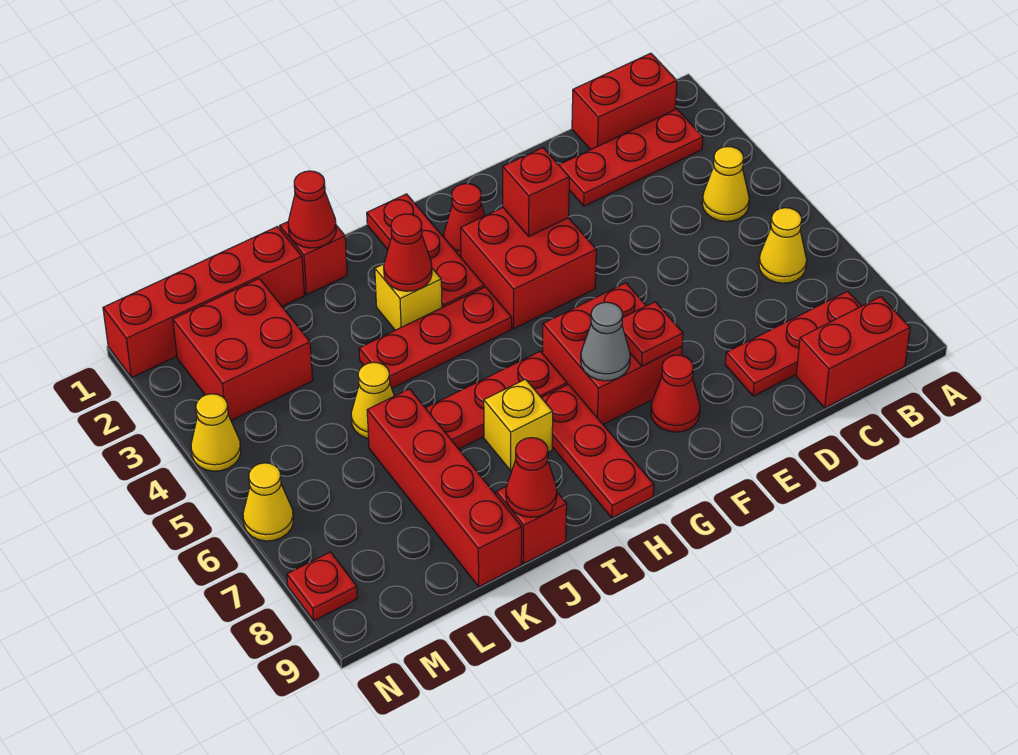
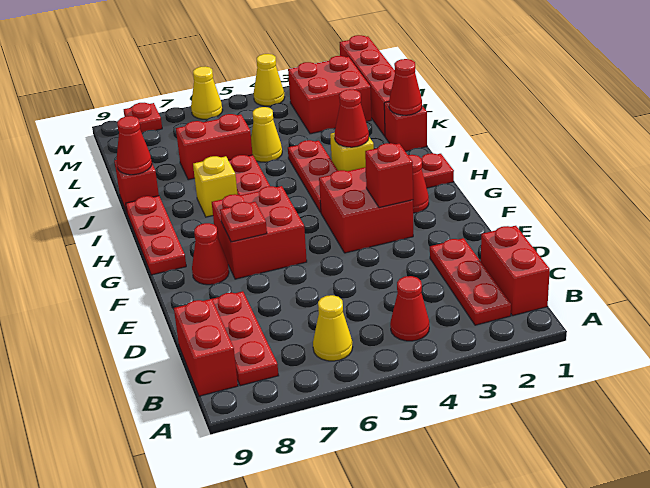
yellow 1x1 cone [702,147,749,221] -> red 1x1 cone [390,276,429,341]
grey 1x1 cone [581,302,630,381] -> none
red 1x3 plate [541,384,654,518] -> red 1x3 plate turned to [126,196,186,275]
red 1x4 brick [367,389,522,587] -> red 1x2 brick [176,114,253,180]

